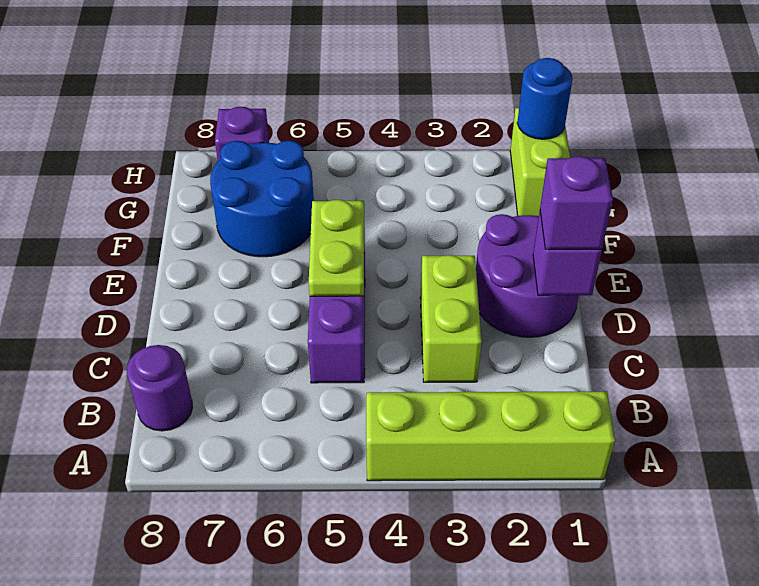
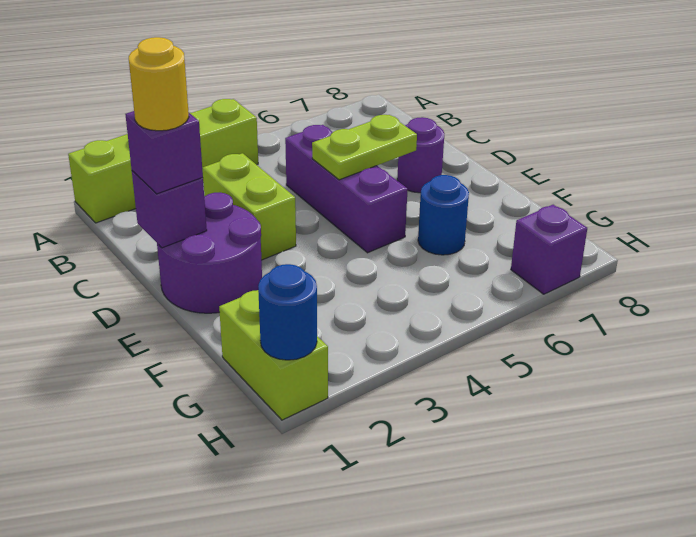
purple 1x1 round brick [127,345,193,431] -> purple 1x1 round brick moved to [397,117,444,193]
none -> yellow 1x1 round brick [129,37,189,131]
lime 1x2 plate [309,200,364,296] -> lime 1x2 plate turned to [312,115,417,180]
blue 2x2 round brick [210,141,314,257] -> blue 1x1 round brick [418,175,469,255]

